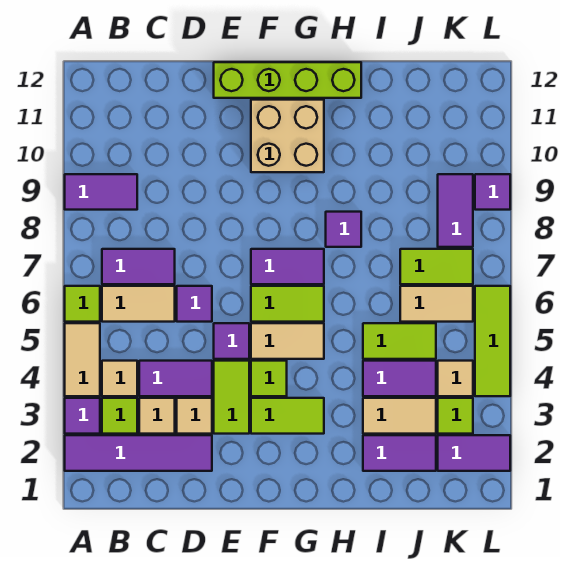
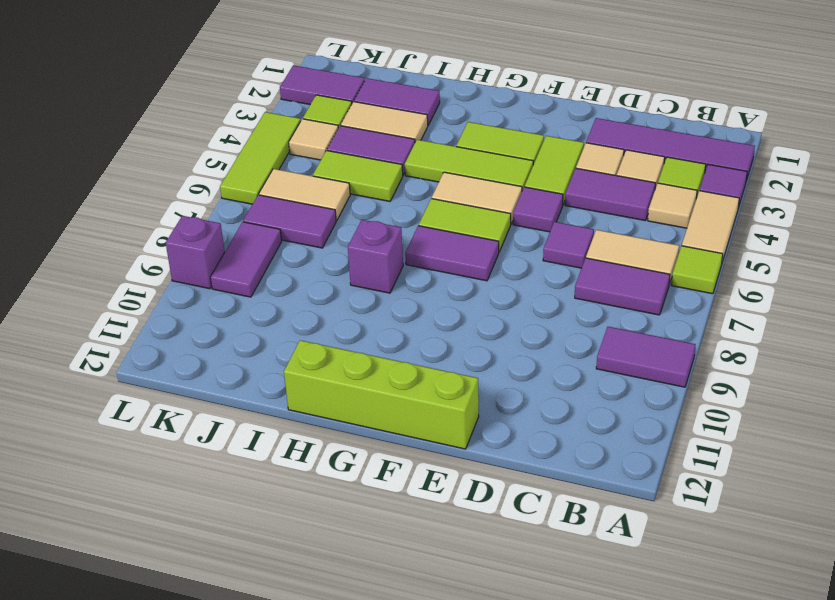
lime 1x1 tile [251,361,287,396] -> lime 1x3 tile [405,140,533,191]
tan 2x2 brick [251,100,324,172] -> none
purple 1x1 tile [326,212,361,247] -> purple 1x1 brick [348,220,403,293]
lime 1x2 tile [400,249,473,284] -> purple 1x2 tile [243,195,336,248]
purple 1x1 tile [475,174,510,210] -> purple 1x1 brick [166,216,225,289]

